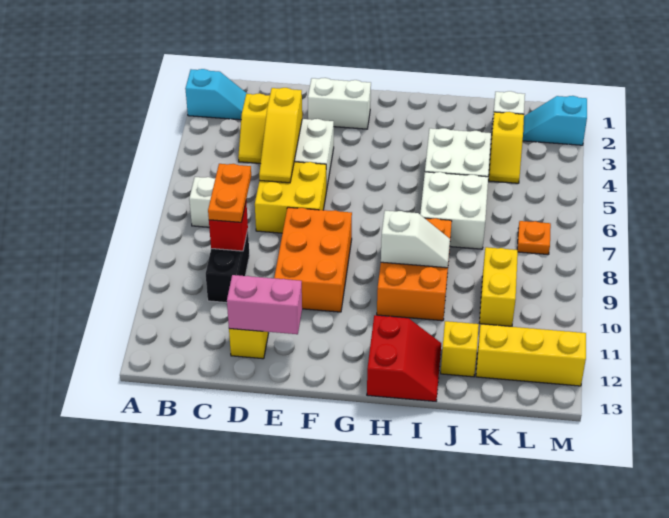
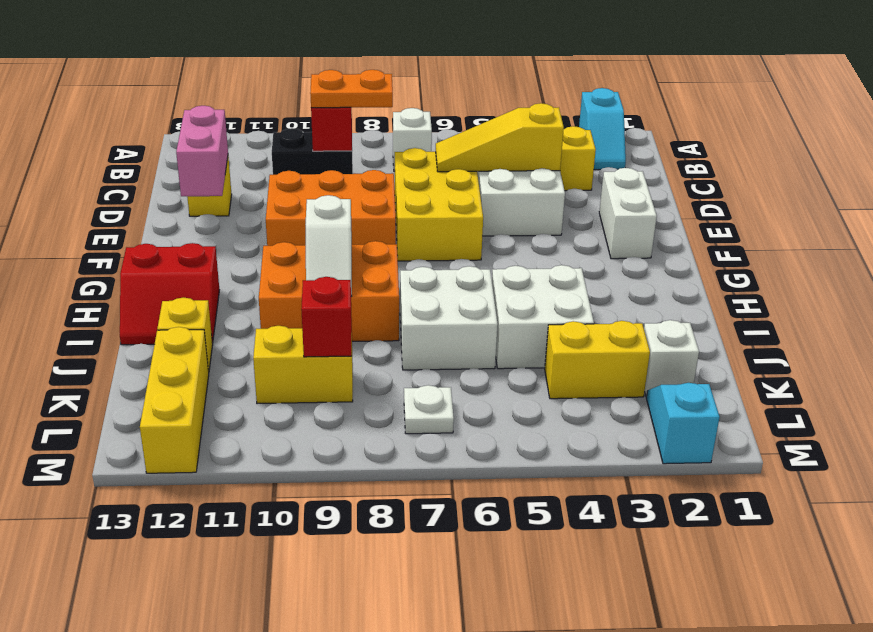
yellow 2x2 brick [255,162,327,233] -> yellow 2x3 brick [395,148,483,261]
yellow 1x2 slope [489,112,524,183] -> yellow 1x2 brick [545,321,650,399]
none -> red 1x1 brick [301,277,352,357]
orange 1x1 plate [517,221,551,255] -> white 1x1 plate [404,385,454,434]

